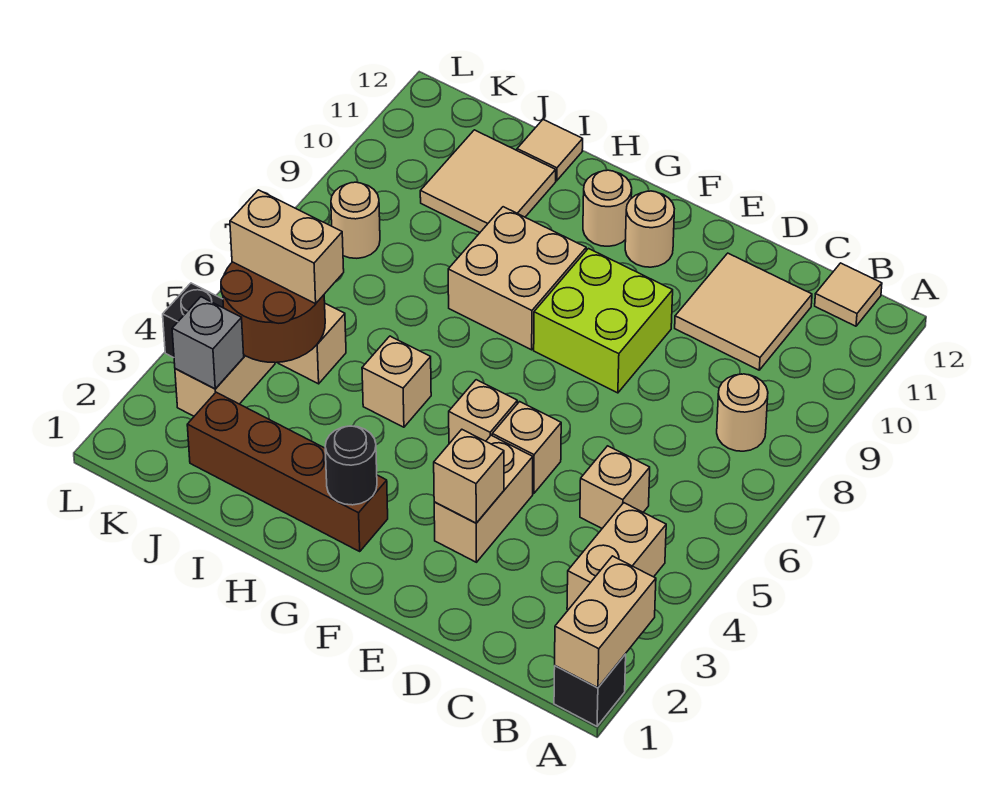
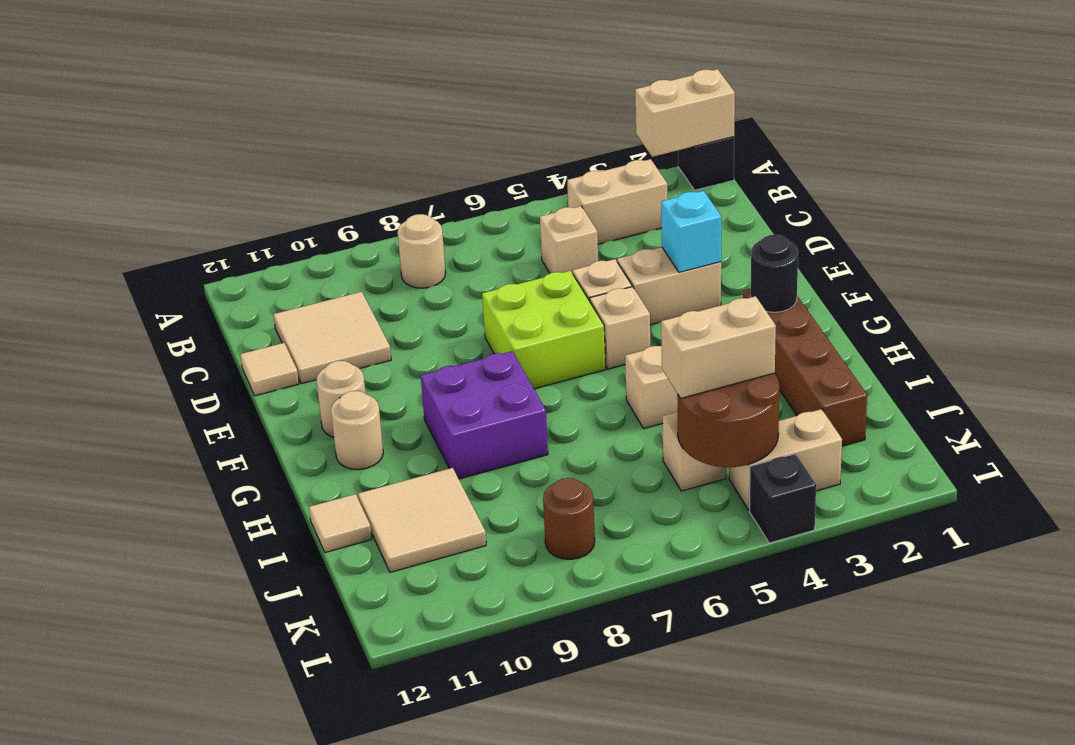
tan 1x1 tile [815,263,882,326] -> tan 1x1 tile moved to [240,343,299,396]
tan 1x1 brick [434,430,504,523] -> cyan 1x1 brick [661,191,721,272]
lime 2x2 brick [534,249,673,393] -> lime 2x2 brick moved to [482,271,605,389]
tan 2x2 brick [448,207,586,350] -> purple 2x2 brick [421,351,548,479]
tan 1x2 brick [230,190,344,304] -> tan 1x2 brick turned to [661,296,776,398]
grey 1x1 brick [172,297,244,389] -> none
tan 1x1 round brick [331,182,380,258] -> brown 1x1 round brick [543,478,595,559]

